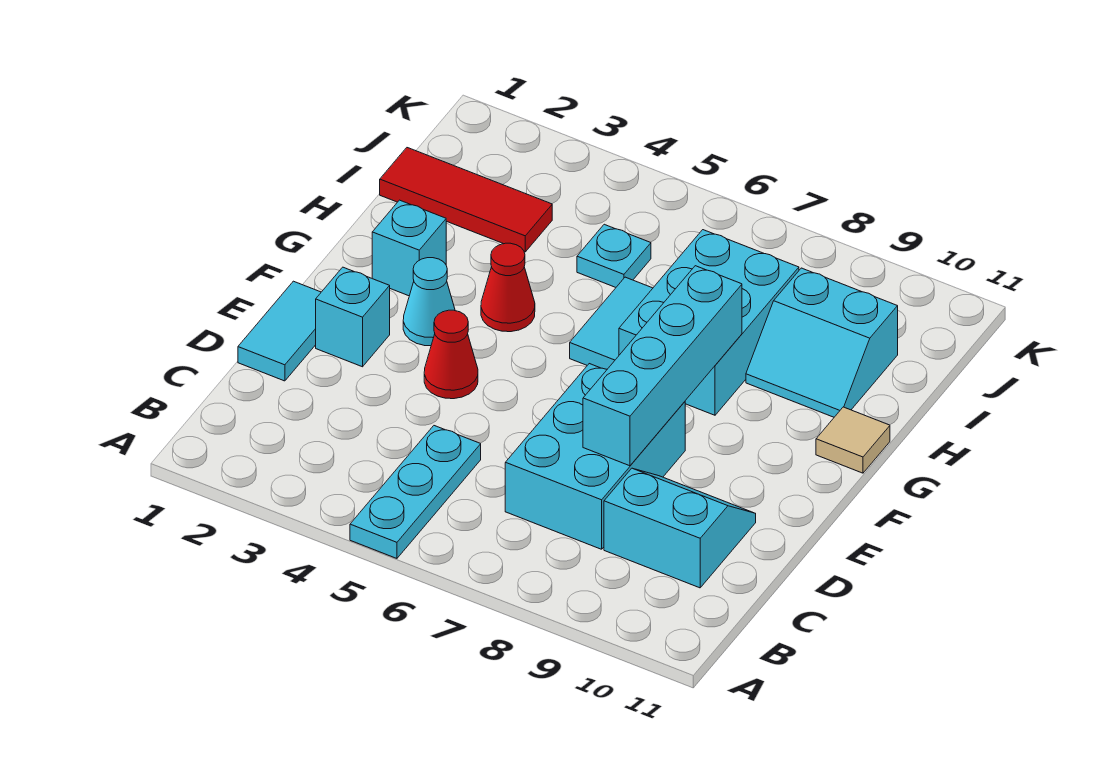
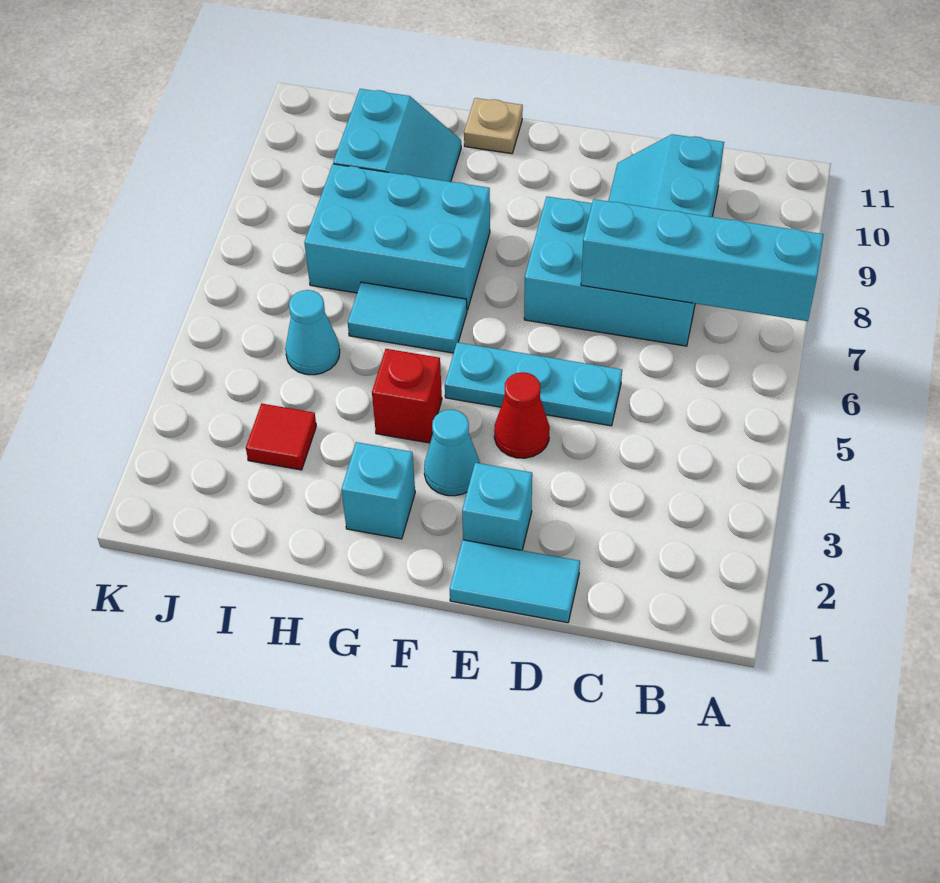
cyan 1x3 plate [350,426,481,558] -> cyan 1x3 plate moved to [445,342,622,426]
cyan 1x4 brick [583,266,742,466] -> cyan 1x4 brick moved to [581,199,824,321]
red 1x1 cone [481,243,535,332] -> red 1x1 brick [372,349,442,443]
tan 1x1 tile [816,407,890,473] -> tan 1x1 plate [464,98,523,154]
red 1x3 tile [380,148,552,252] -> red 1x1 tile [246,404,316,470]
cyan 1x1 plate [577,224,651,287] -> cyan 1x1 cone [285,290,340,375]

